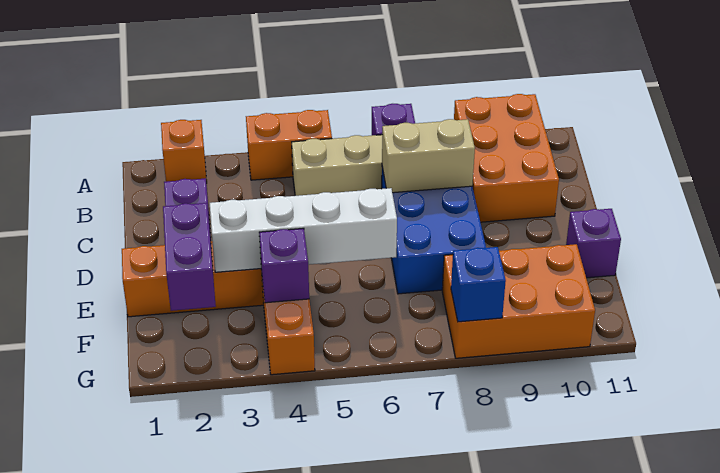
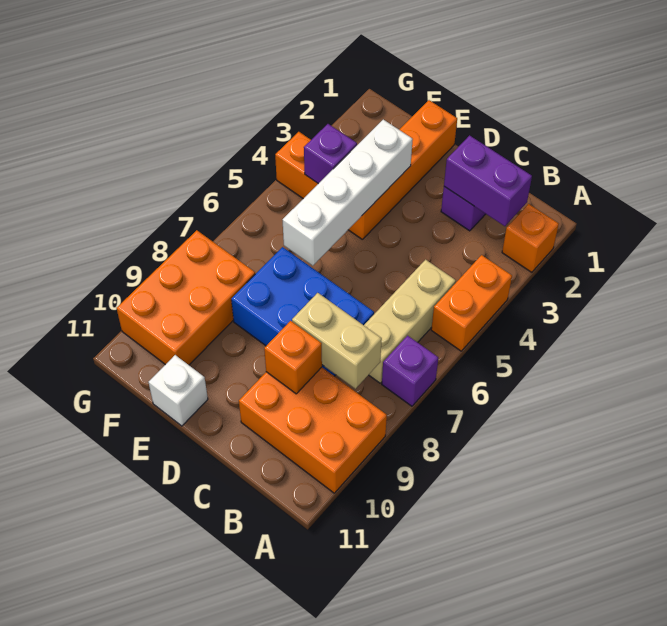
tan 1x2 brick [382,119,475,193] -> tan 1x2 brick turned to [292,293,382,389]
none -> orange 1x1 brick [264,321,322,394]
purple 1x2 brick [163,203,216,311] -> purple 1x2 brick moved to [444,135,532,226]
purple 1x1 brick [566,209,621,278] -> white 1x1 brick [148,355,208,426]
blue 1x1 brick [451,247,506,322] -> none

